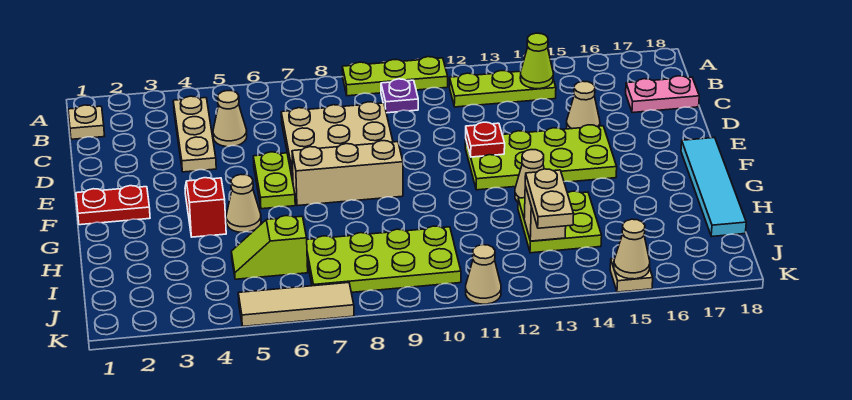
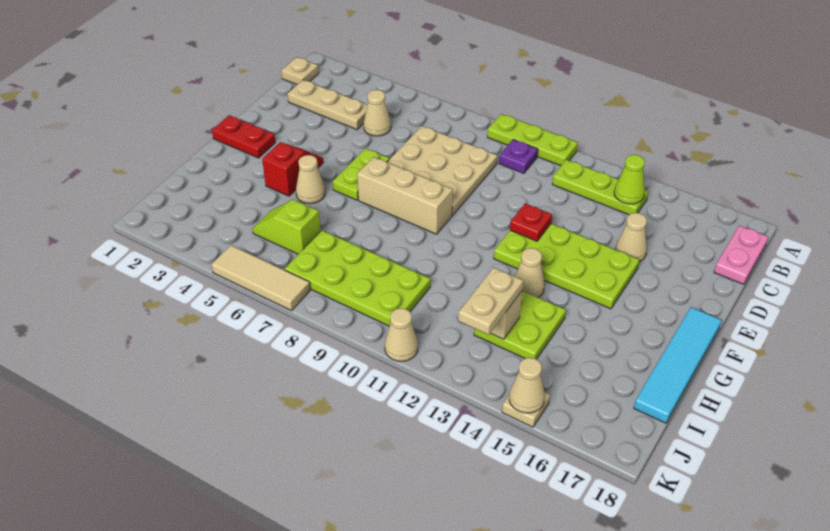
tan 1x3 plate [173,96,216,172] -> tan 1x3 plate turned to [287,80,367,130]
pink 1x2 plate [626,76,699,113] -> pink 1x2 plate turned to [714,226,768,284]

